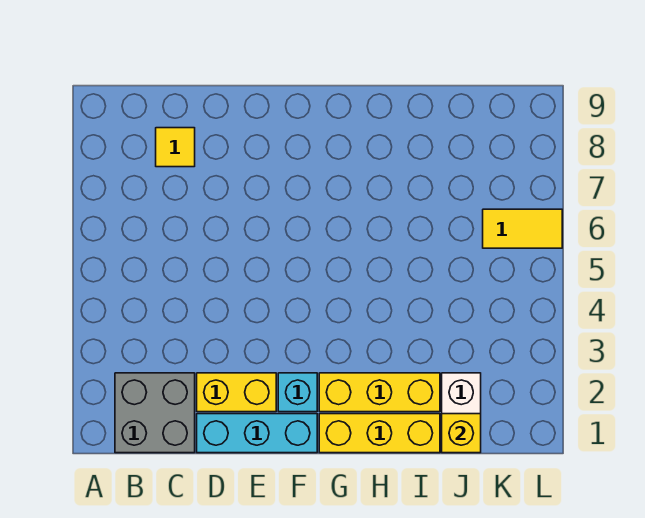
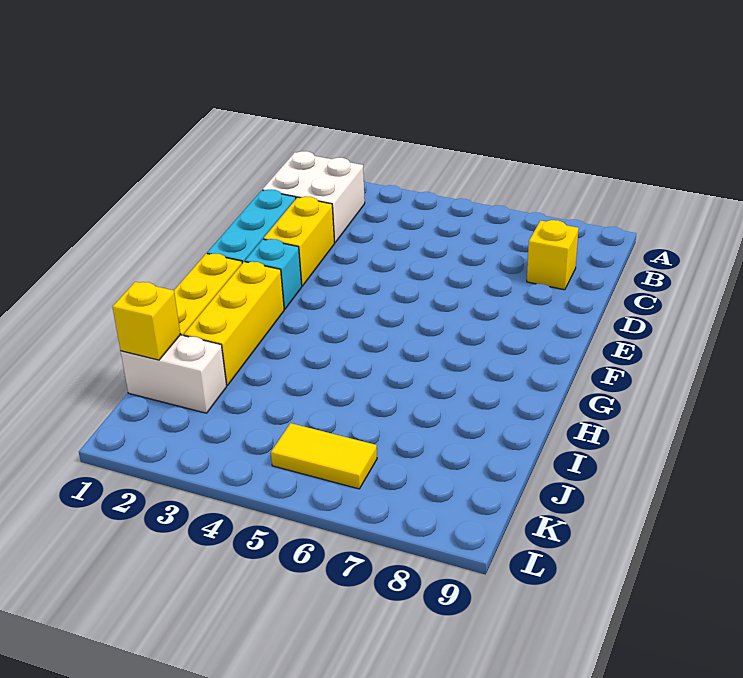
grey 2x2 brick [115,373,195,453] -> white 2x2 brick [262,151,365,243]
yellow 1x1 tile [156,128,195,167] -> yellow 1x1 brick [527,220,579,290]
yellow 1x2 tile [483,209,562,248] -> yellow 1x2 tile turned to [271,423,377,489]

